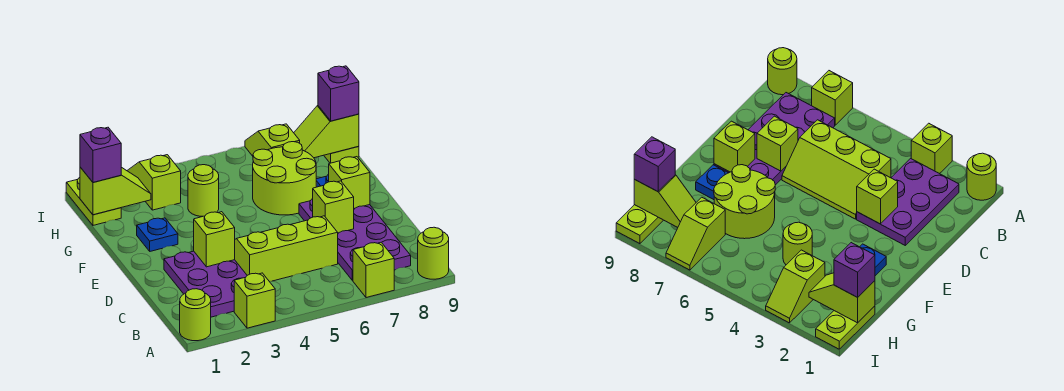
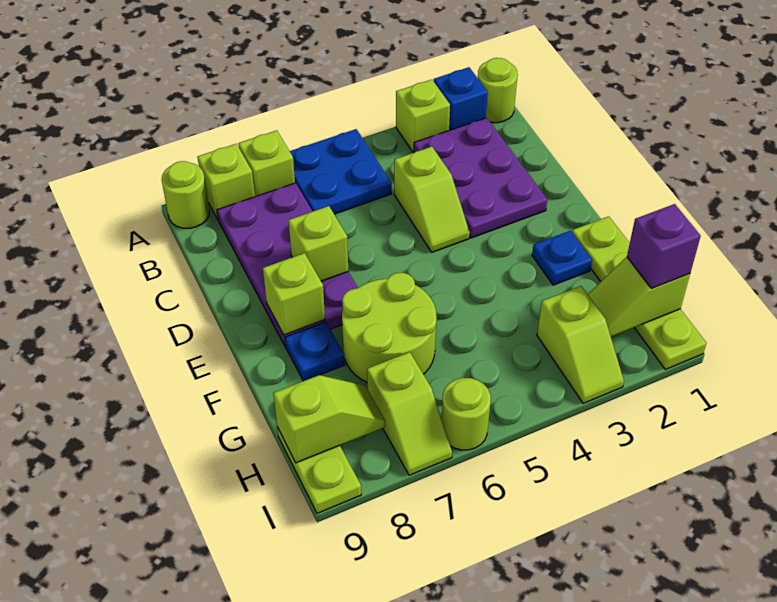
none -> blue 1x1 brick [434,67,488,130]
none -> blue 2x2 plate [290,129,392,214]
lime 2x3 slope [235,216,338,281] -> lime 1x2 slope [394,147,470,252]
lime 1x1 brick [194,212,235,267] -> lime 1x1 brick moved to [198,144,255,219]
lime 1x1 round brick [188,165,219,216] -> lime 1x1 round brick moved to [441,378,491,450]
lime 1x2 plate [66,178,121,225] -> lime 1x4 plate [572,216,707,369]
purple 1x1 brick [318,66,359,121] -> none

